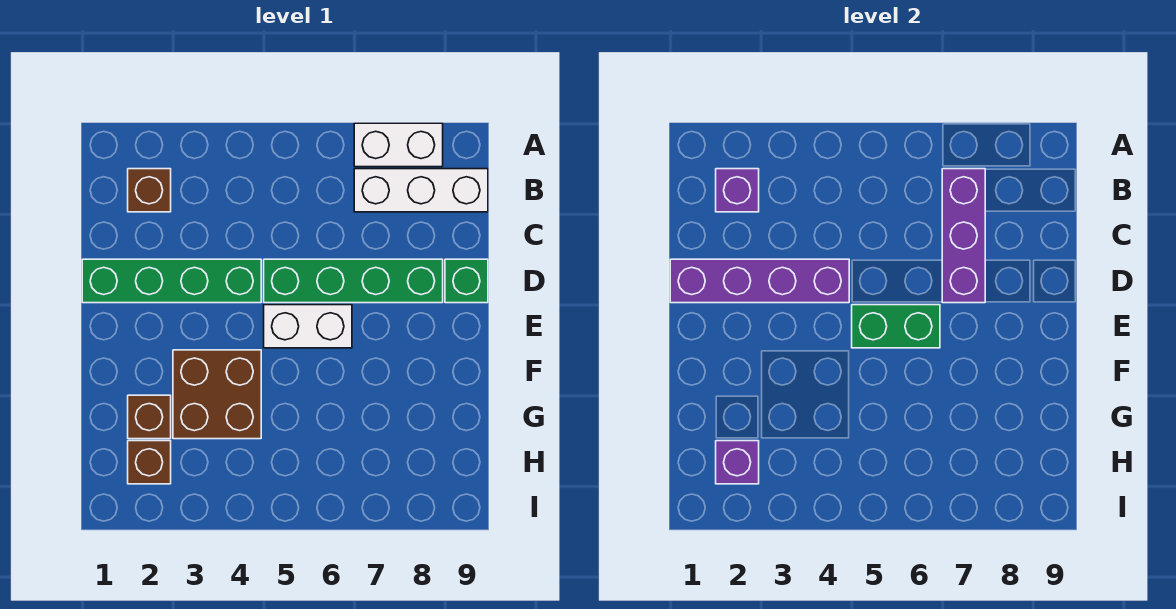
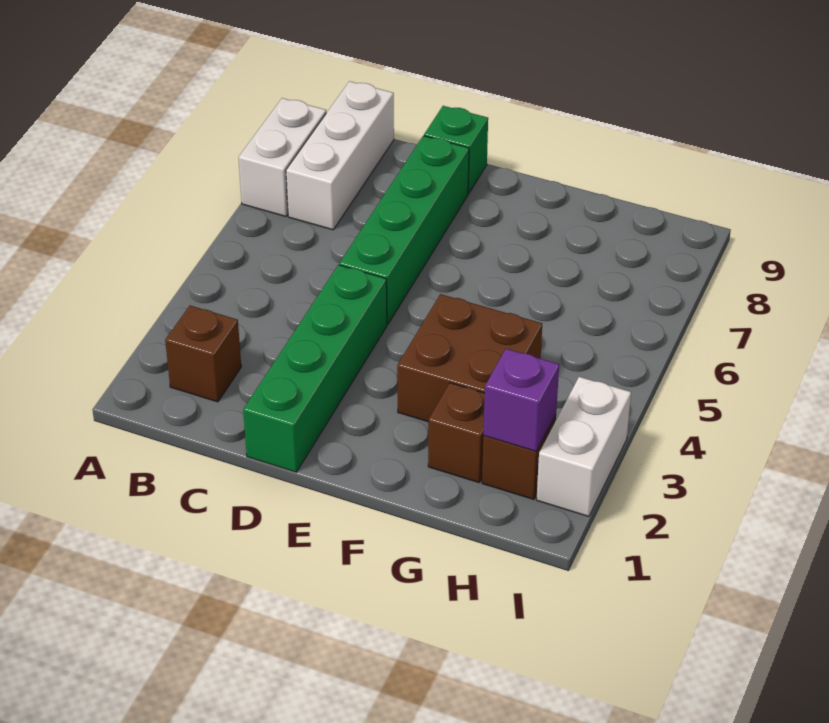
purple 1x1 brick [716,169,759,212] -> none
purple 1x3 brick [942,169,985,303] -> none
purple 1x4 brick [670,259,849,303] -> none
white 1x2 brick [264,305,352,348] -> white 1x2 brick moved to [536,377,631,517]
green 1x2 brick [852,305,940,348] -> none

